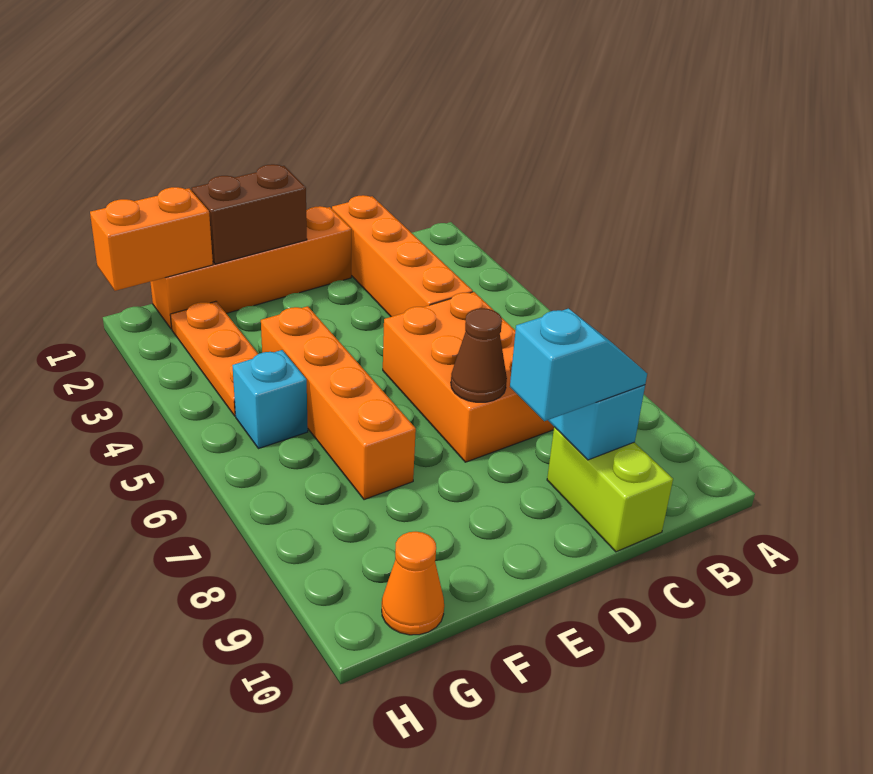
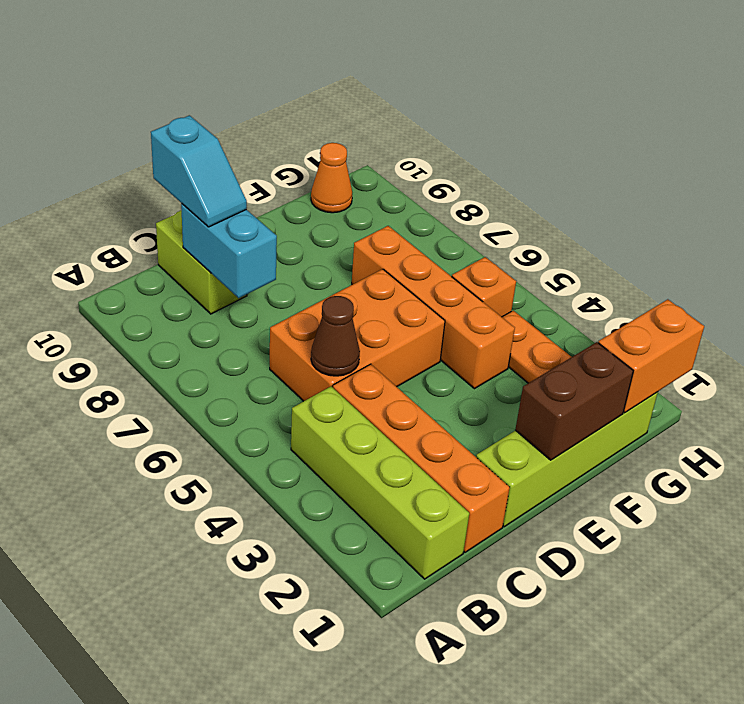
none -> lime 1x4 brick [291,386,469,579]
orange 2x3 brick [383,292,554,462] -> orange 2x3 brick turned to [270,269,445,401]
cyan 1x2 slope [510,309,647,421] -> cyan 1x2 slope turned to [151,115,247,227]
orange 1x4 brick [150,206,351,329] -> lime 1x4 brick [476,392,658,527]
brown 1x1 cone [451,308,507,402] -> brown 1x1 cone moved to [311,296,360,376]
cyan 1x1 brick [232,350,308,449] -> orange 1x1 brick [452,257,516,317]

